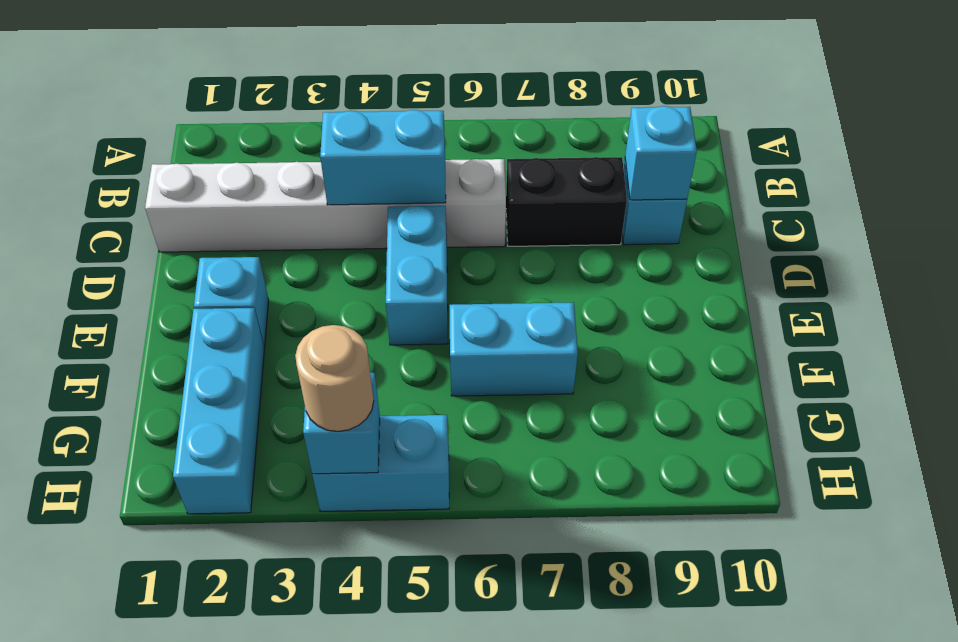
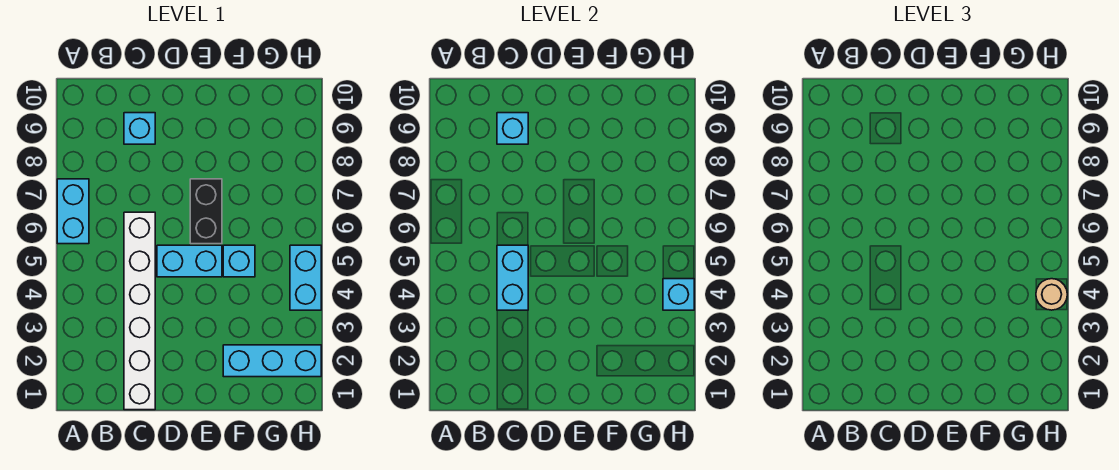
black 1x2 brick [506,157,627,246] -> black 1x2 brick moved to [190,179,222,244]
cyan 1x1 brick [194,257,269,347] -> cyan 1x1 brick moved to [223,245,255,277]
cyan 1x2 brick [450,302,578,396] -> cyan 1x2 brick moved to [57,179,89,244]

